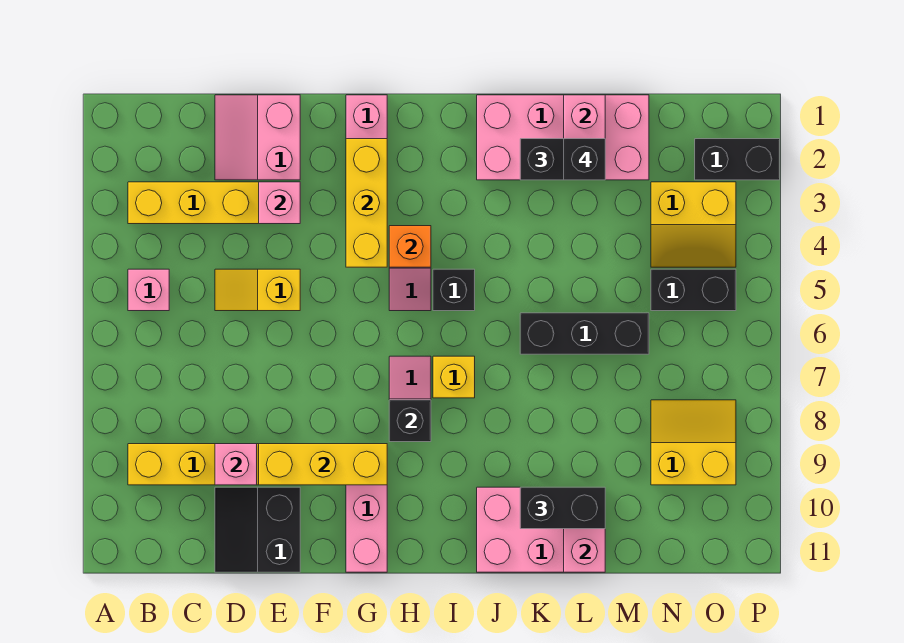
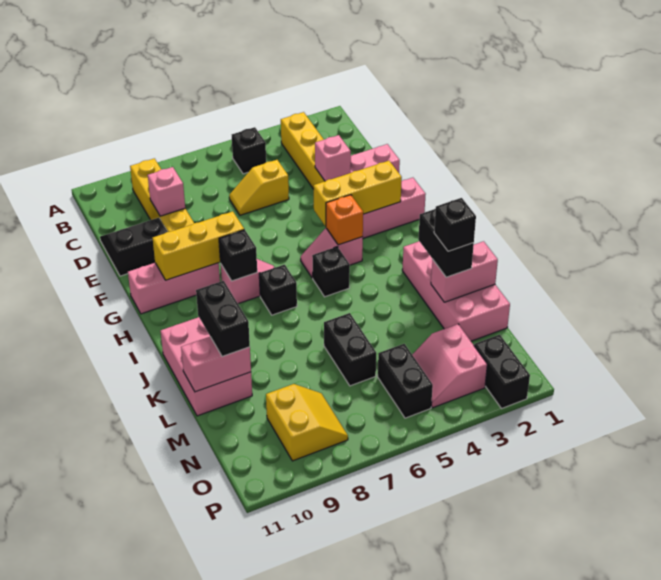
pink 1x1 brick [128,269,169,311] -> black 1x1 brick [232,127,266,174]
yellow 1x2 slope [215,269,300,311] -> yellow 1x2 slope turned to [229,160,289,215]
yellow 1x3 brick [259,444,387,485] -> yellow 1x3 brick turned to [153,211,244,280]
yellow 1x1 brick [433,356,475,398] -> black 1x1 brick [259,265,297,315]
black 1x3 brick [520,313,649,354] -> black 1x2 brick [324,313,376,386]
yellow 2x2 slope [651,182,736,267] -> pink 2x2 slope [412,324,487,408]

